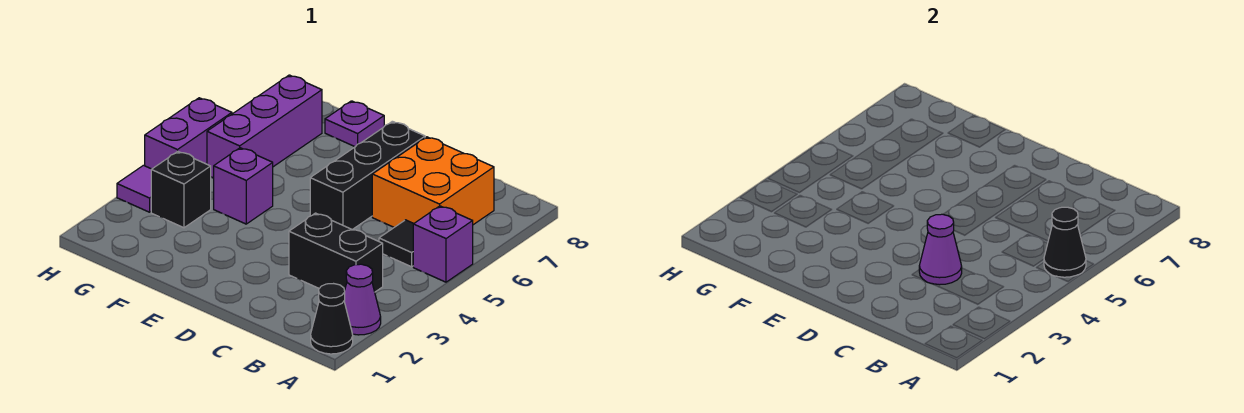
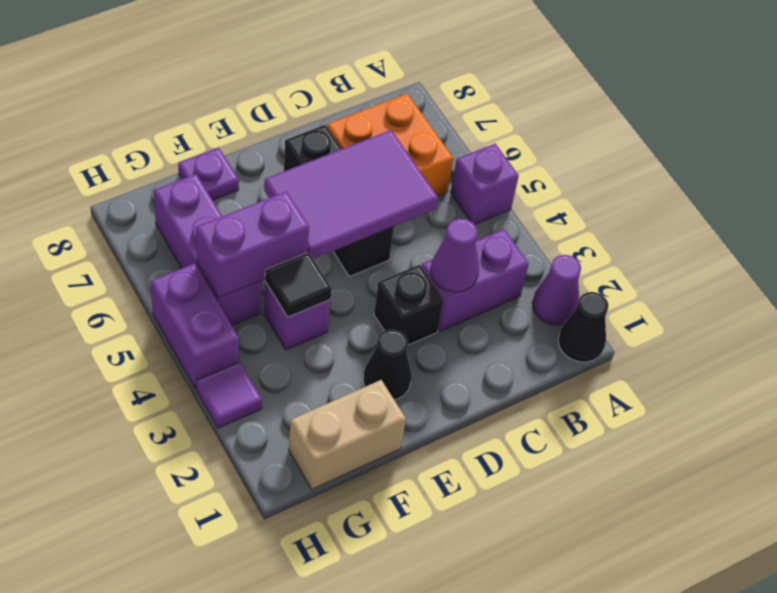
black 1x1 cone [1044,207,1086,277] -> black 1x1 cone moved to [363,329,412,400]
black 1x2 brick [289,213,383,292] -> purple 1x2 brick [421,229,529,331]
black 1x1 tile [379,220,414,267] -> black 1x1 tile moved to [265,252,332,317]
none -> purple 2x3 tile [264,130,438,259]
none -> tan 1x2 brick [289,380,406,489]
none -> purple 1x2 brick [196,191,309,298]
black 1x1 brick [151,152,211,228] -> black 1x1 brick moved to [374,265,444,345]

